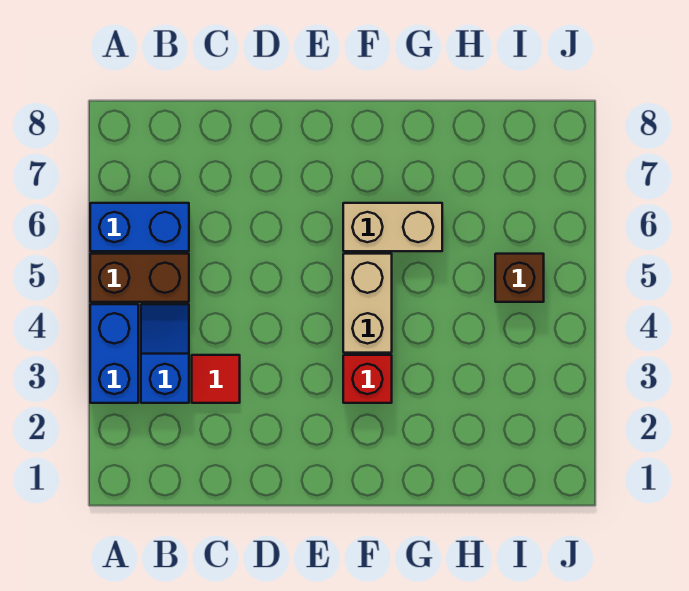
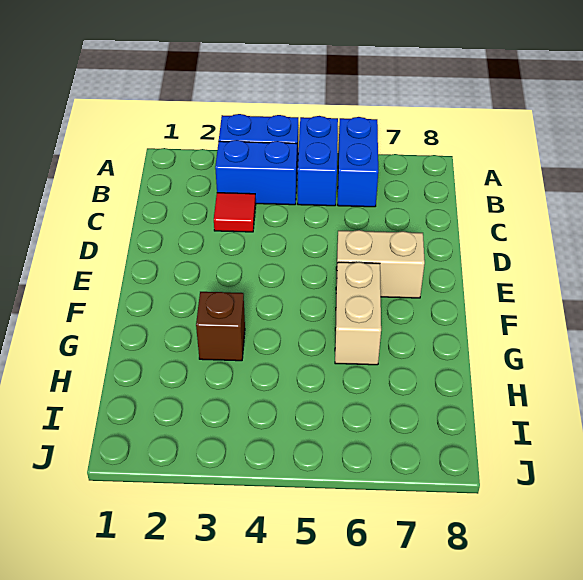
brown 1x2 brick [90,254,189,302] -> blue 1x2 brick [298,116,338,206]
blue 1x2 slope [141,304,189,403] -> blue 1x2 brick [215,140,297,205]
red 1x1 brick [343,355,392,403] -> none
tan 1x2 brick [343,254,392,353] -> tan 1x2 brick moved to [336,230,425,298]
brown 1x1 brick [495,254,544,302] -> brown 1x1 brick moved to [196,292,245,361]

